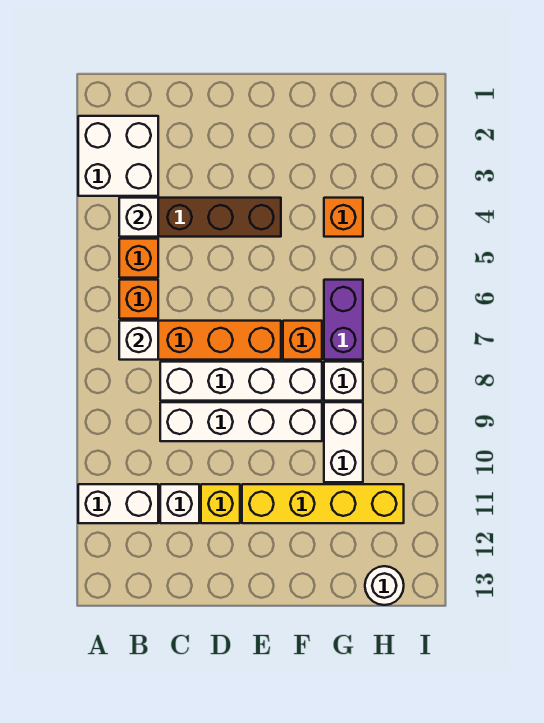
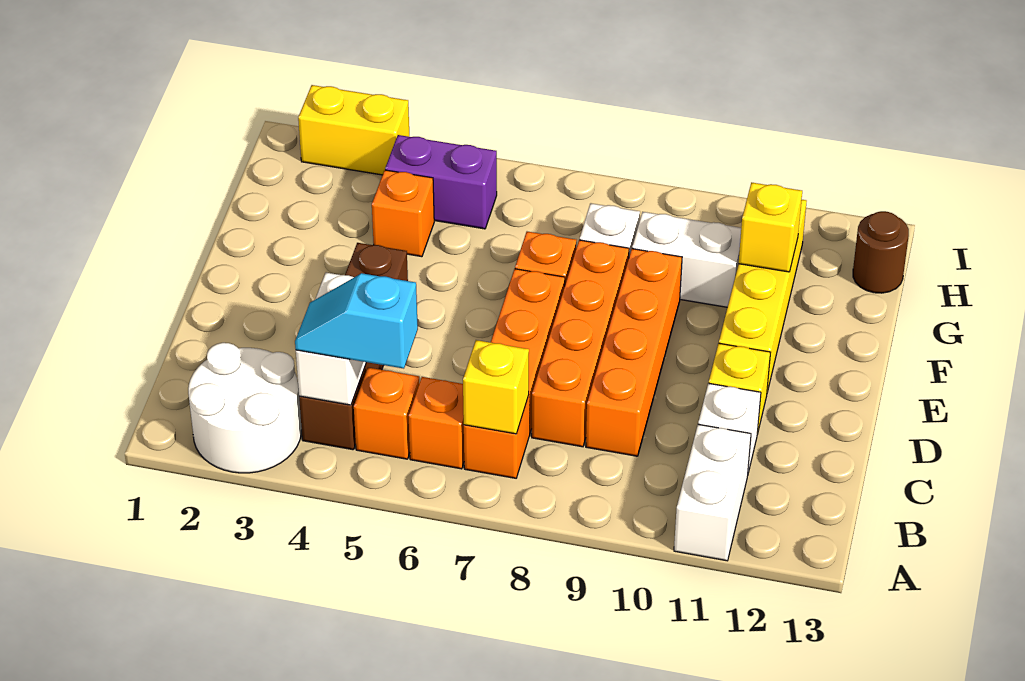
white 2x2 brick [78,116,158,196] -> white 2x2 round brick [188,343,302,473]
white 1x1 brick [119,198,158,237] -> white 1x2 brick [296,273,366,405]
none -> cyan 1x2 slope [295,273,418,369]
white 1x1 brick [119,321,158,360] -> yellow 1x1 brick [463,340,529,434]
white 1x4 brick [160,362,322,401] -> orange 1x4 brick [532,240,629,447]
white 1x4 brick [160,402,322,441] -> orange 1x4 brick [586,249,682,456]
purple 1x2 brick [324,280,363,360] -> purple 1x2 brick moved to [385,135,497,229]
none -> yellow 1x1 brick [739,182,802,272]
white 1x1 round brick [365,566,404,605] -> brown 1x1 round brick [853,211,909,293]
none -> yellow 1x2 brick [298,85,409,175]

